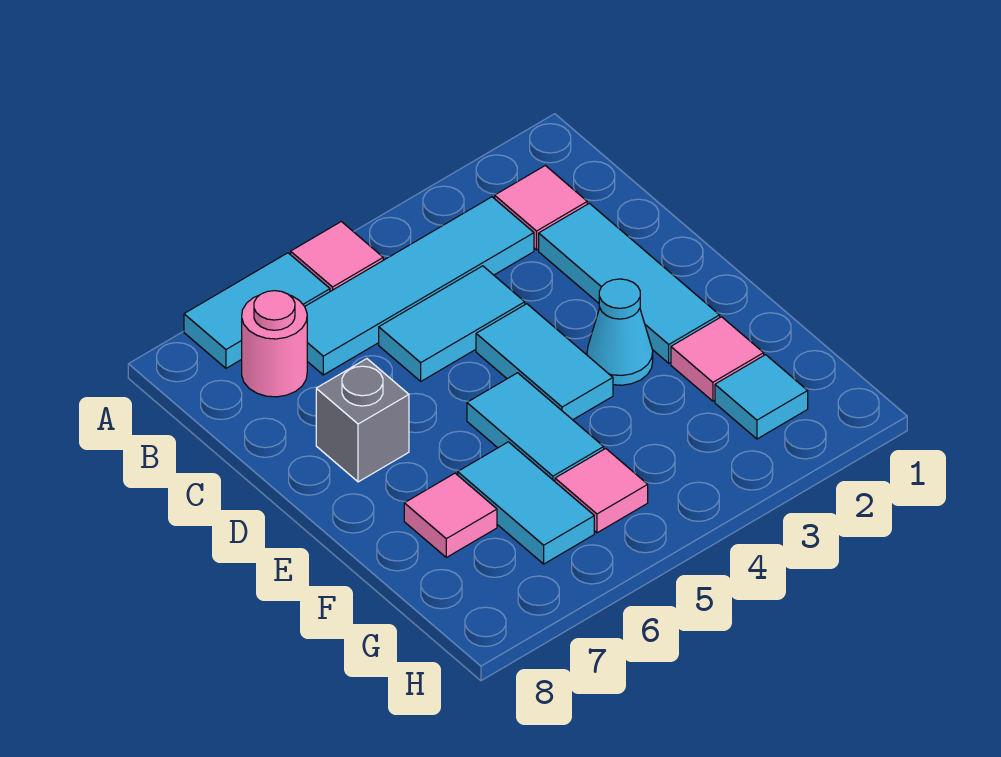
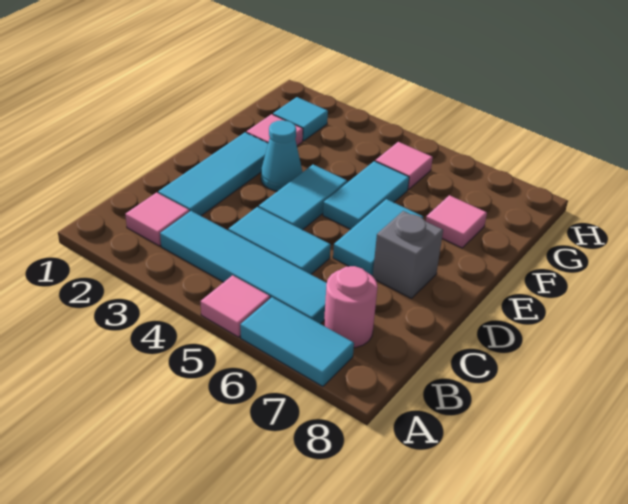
cyan 1x2 tile [458,442,594,564] -> cyan 1x2 tile moved to [333,199,423,276]

